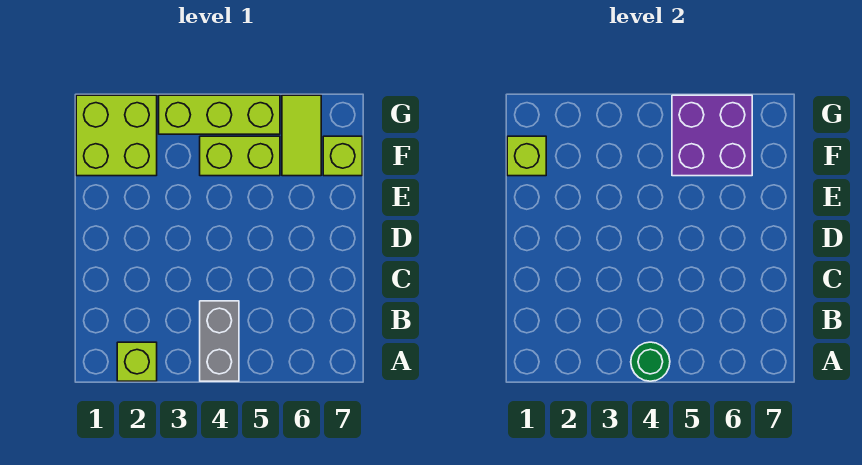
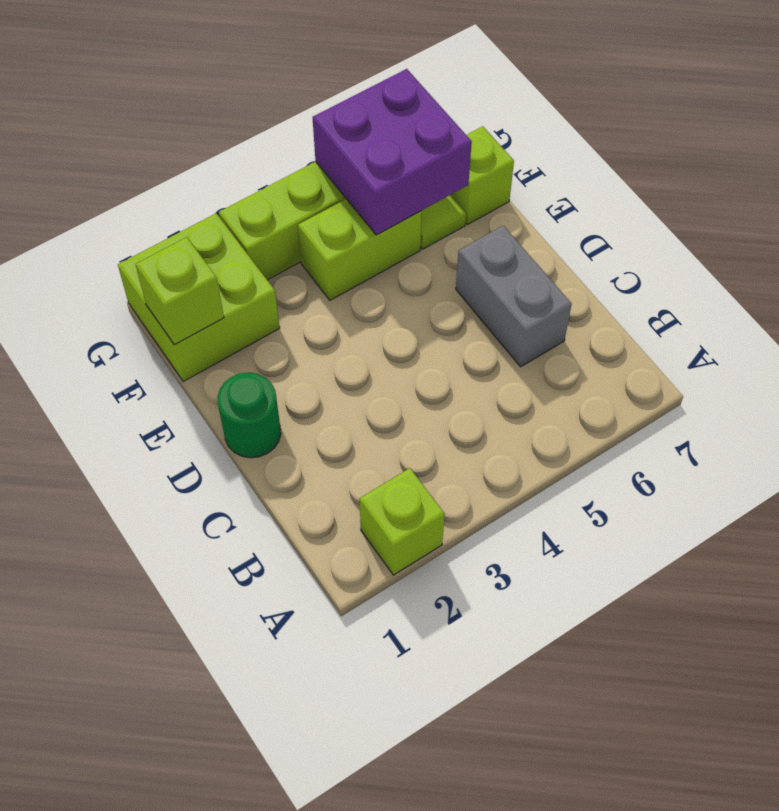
grey 1x2 brick [200,301,239,381] -> grey 1x2 brick moved to [456,226,572,367]
green 1x1 round brick [631,342,670,381] -> green 1x1 round brick moved to [218,373,281,458]

